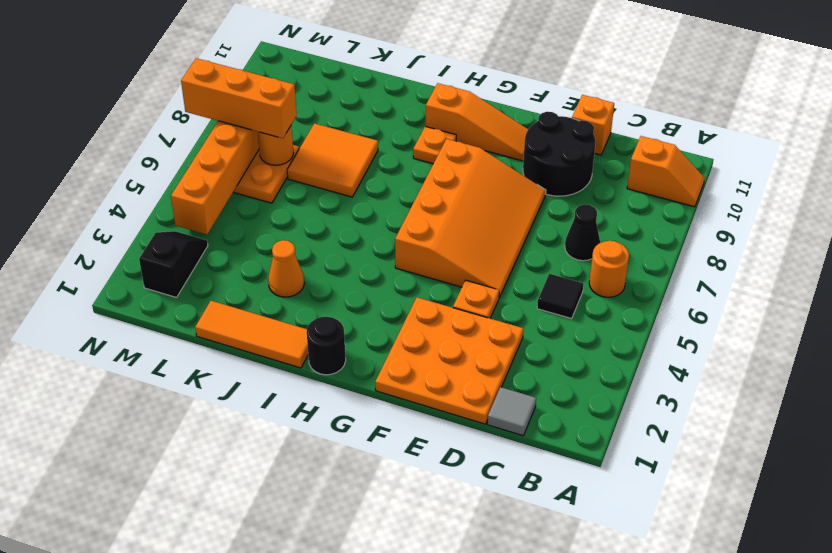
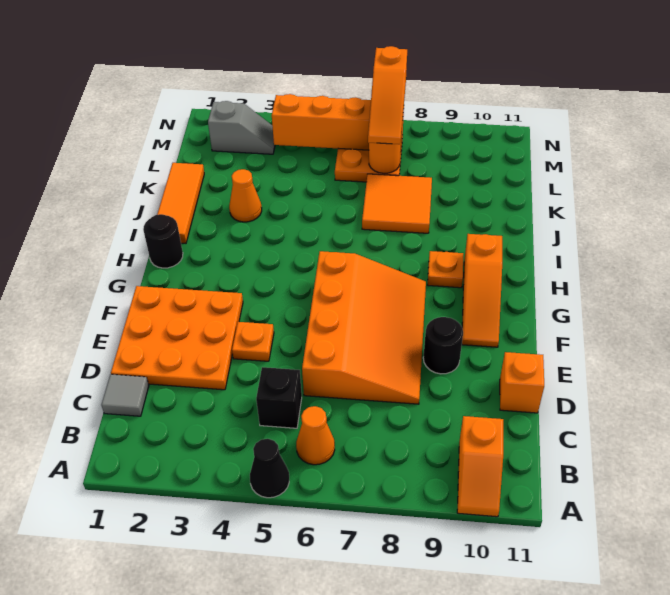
orange 1x1 round brick [589,241,629,297] -> orange 1x1 cone [296,406,335,465]
black 1x1 tile [537,274,583,319] -> black 1x1 brick [256,367,302,428]
black 1x1 cone [565,204,600,261] -> black 1x1 cone moved to [250,439,289,498]
black 2x2 round brick [523,112,596,196] -> black 1x1 round brick [423,317,463,374]
orange 3x4 slope [395,139,546,298] -> orange 3x4 slope turned to [302,251,426,404]
orange 1x3 brick [181,58,297,138] -> orange 1x3 slope [368,46,407,144]
black 1x2 slope [139,231,208,298] -> grey 1x2 slope [208,101,275,154]

